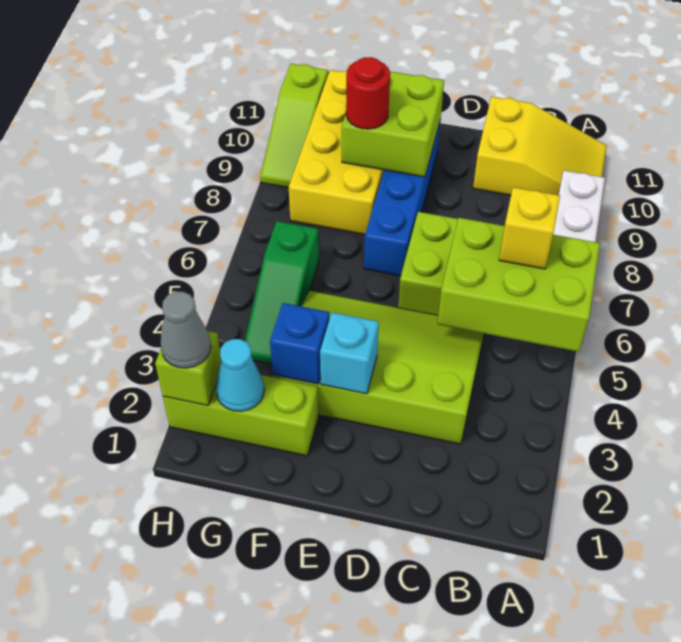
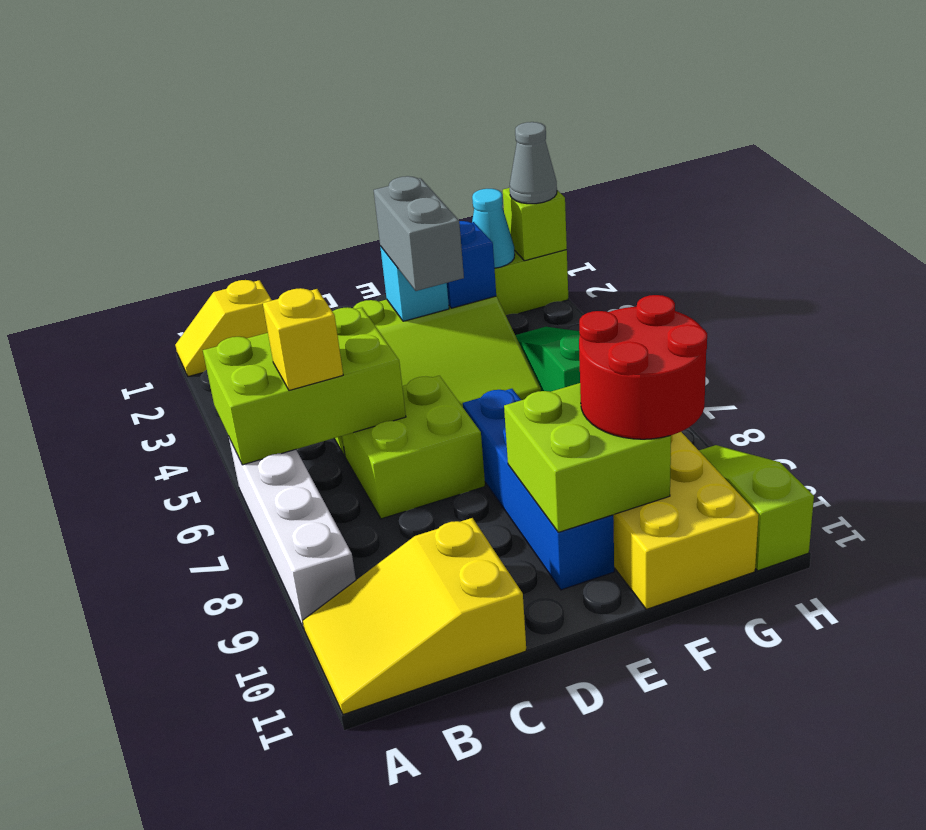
none -> yellow 1x2 slope [175,280,272,377]
none -> grey 1x2 brick [374,176,464,291]
red 1x1 round brick [346,57,390,129] -> red 2x2 round brick [579,295,707,439]

